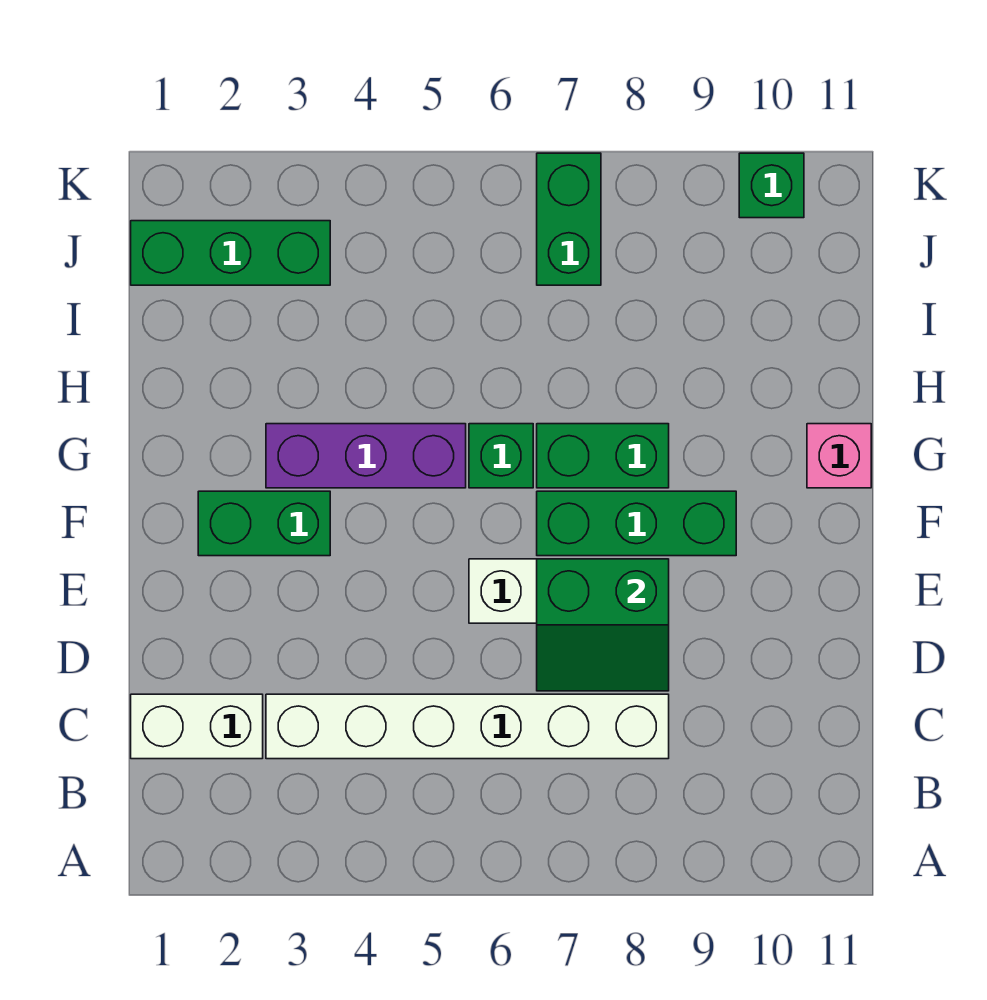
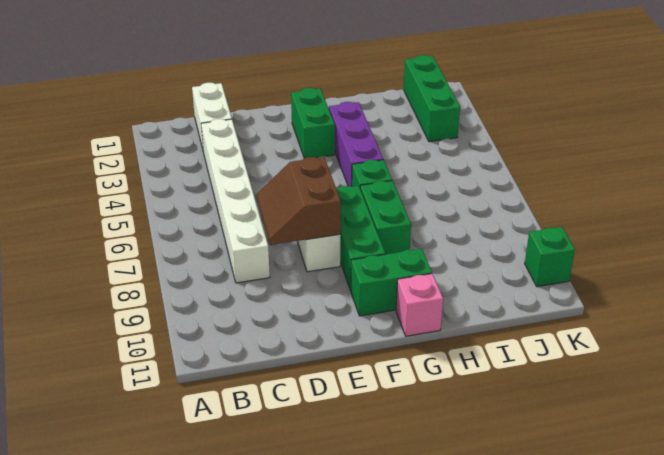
green 2x2 slope [537,559,669,691] -> brown 2x2 slope [257,157,341,245]
green 1x2 brick [537,153,601,285] -> green 1x2 brick moved to [351,249,432,316]

